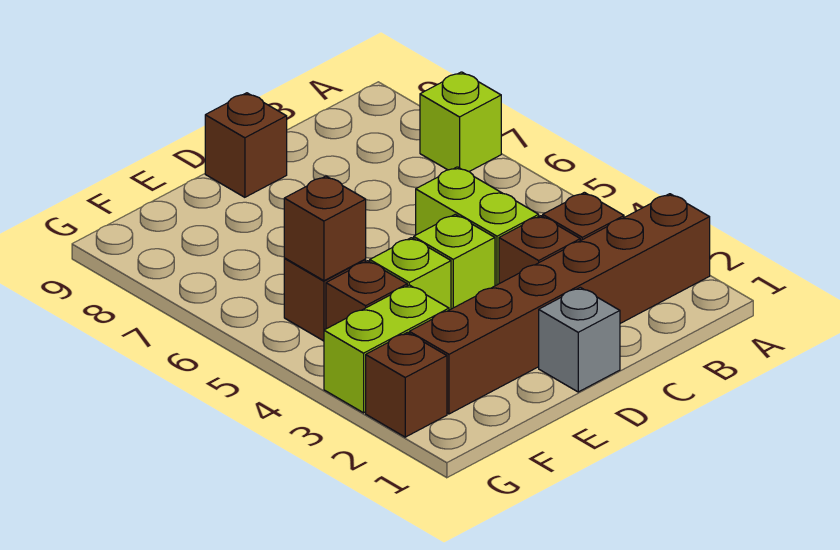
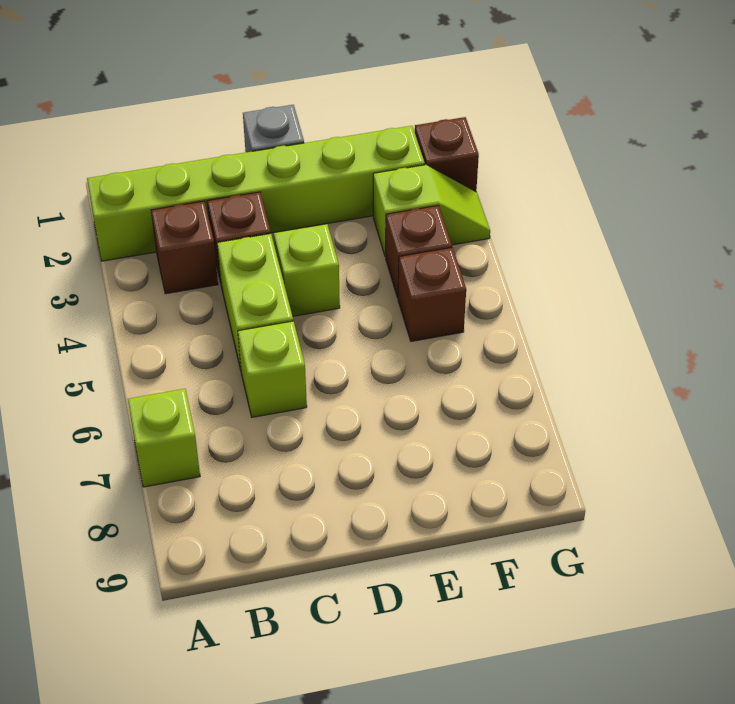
brown 1x6 brick [409,194,710,414] -> lime 1x6 brick [87,126,425,261]
brown 1x1 brick [205,93,287,197] -> none
lime 1x1 brick [370,238,451,310] -> lime 1x1 brick moved to [238,321,307,417]
lime 1x2 brick [324,285,449,413] -> lime 1x2 slope [373,165,490,256]
brown 1x1 brick [284,176,366,281] -> none

